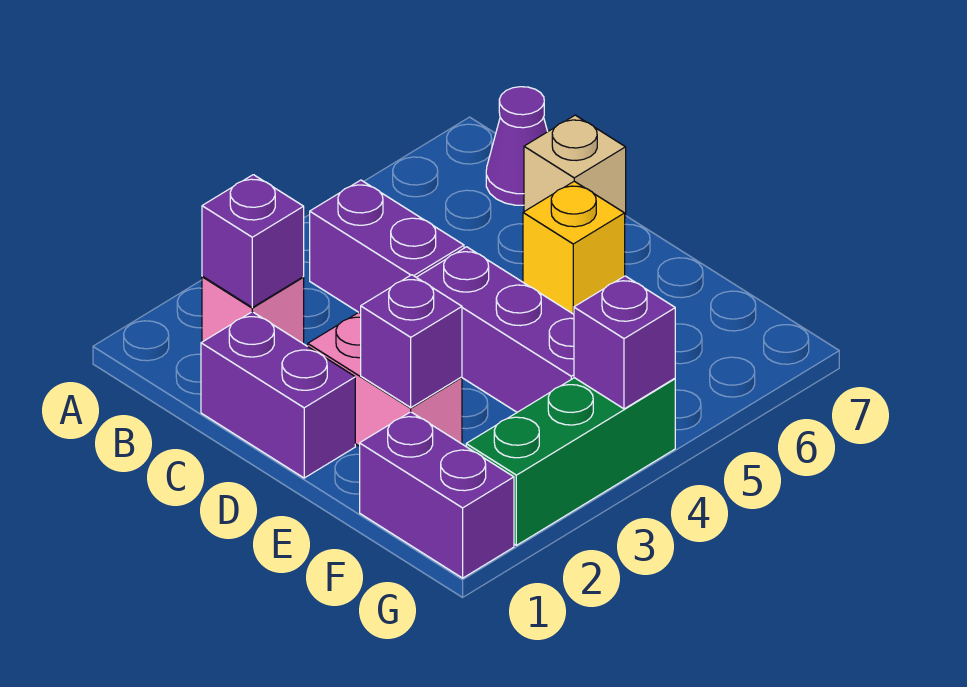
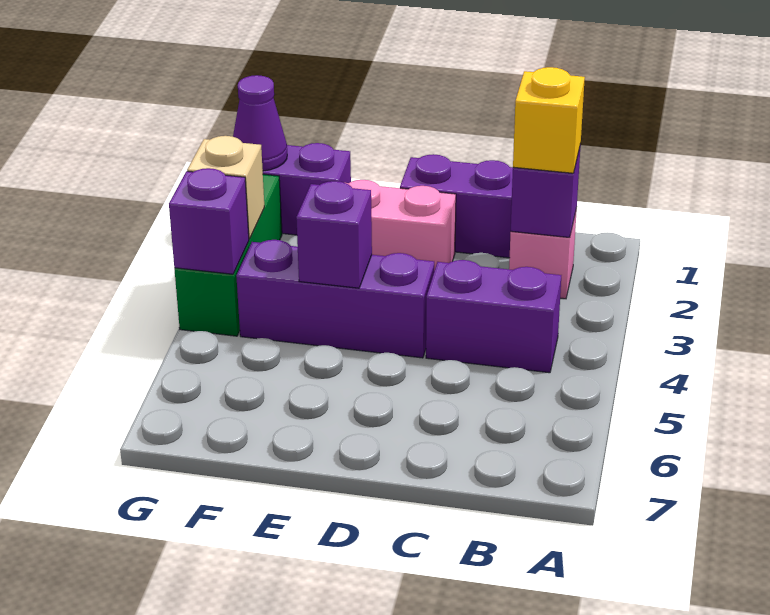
purple 1x1 cone [486,87,548,205] -> purple 1x1 cone moved to [233,75,287,171]
tan 1x1 brick [524,115,626,217] -> tan 1x1 brick moved to [187,136,264,239]
yellow 1x1 brick [523,181,625,314] -> yellow 1x1 brick moved to [513,67,585,173]
purple 1x1 brick [361,275,462,408] -> purple 1x1 brick moved to [296,181,372,288]

